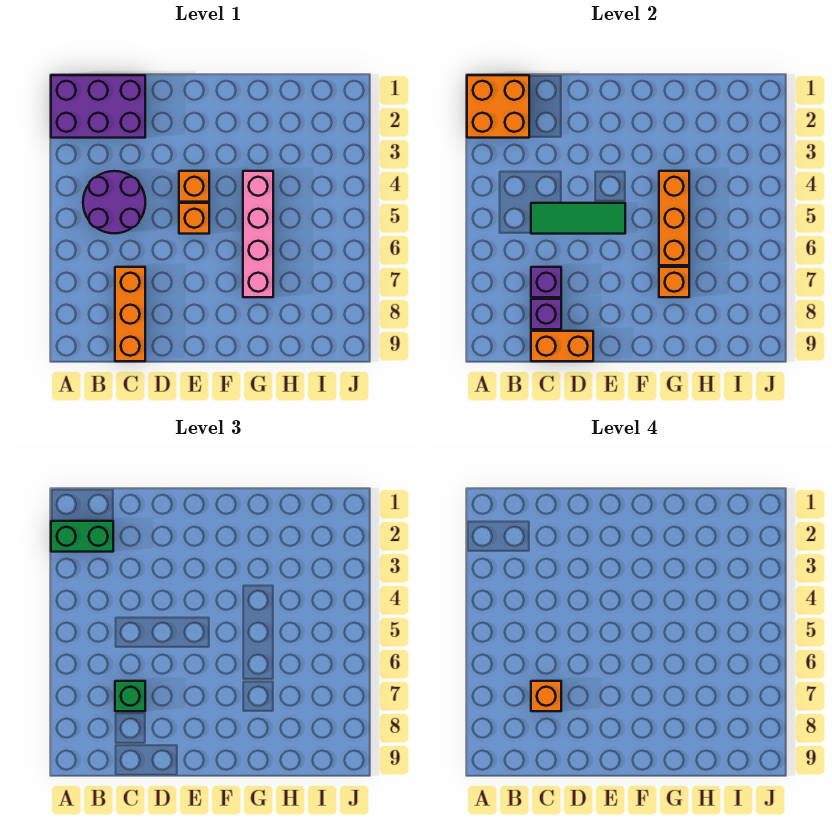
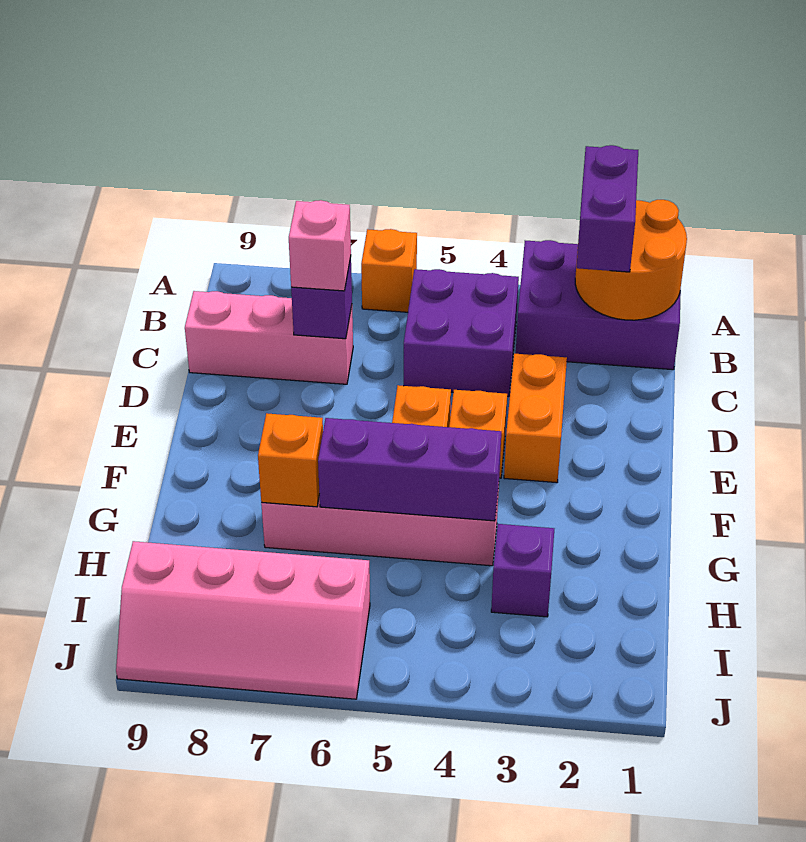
purple 2x3 brick [51,75,145,138] -> purple 2x3 brick turned to [516,240,681,370]
orange 2x2 brick [467,75,529,138] -> orange 2x2 round brick [575,200,687,320]
green 1x2 brick [51,521,113,552] -> purple 1x2 brick [577,145,638,272]
purple 2x2 round brick [83,171,145,233] -> purple 2x2 brick [404,269,519,397]
green 1x3 tile [531,203,625,234] -> none
orange 1x3 brick [115,267,145,361] -> pink 1x3 brick [185,291,353,384]
green 1x1 brick [115,681,145,711] -> pink 1x1 brick [289,200,351,291]
orange 1x1 brick [531,681,561,711] -> orange 1x1 brick moved to [361,229,417,312]
purple 1x1 brick [531,299,561,329] -> purple 1x1 brick moved to [491,524,554,617]
orange 1x2 brick [531,331,593,361] -> orange 1x2 brick moved to [504,354,567,483]
orange 1x3 brick [659,171,689,265] -> purple 1x3 brick [318,418,501,521]
none -> pink 2x4 slope [116,541,370,699]

